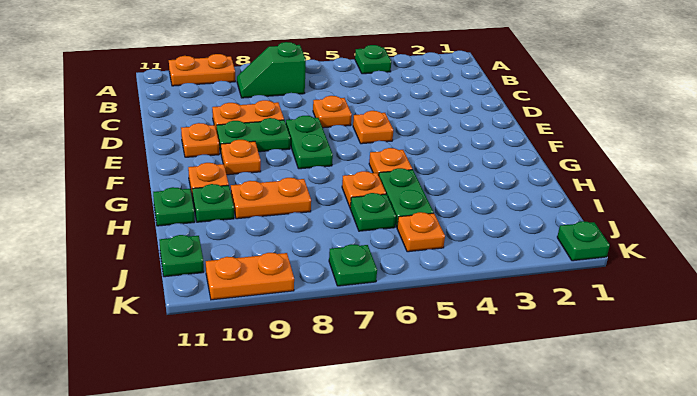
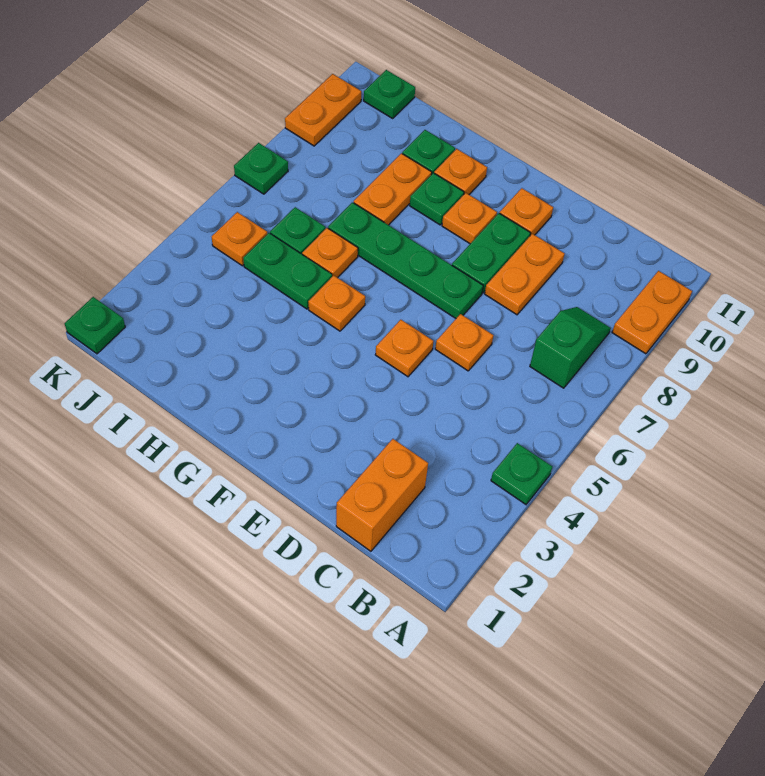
none -> orange 1x2 brick [336,439,428,551]
green 1x2 plate [286,116,333,169] -> green 1x4 plate [328,202,483,318]
green 1x1 plate [153,187,195,226] -> green 1x1 plate moved to [410,173,464,225]

